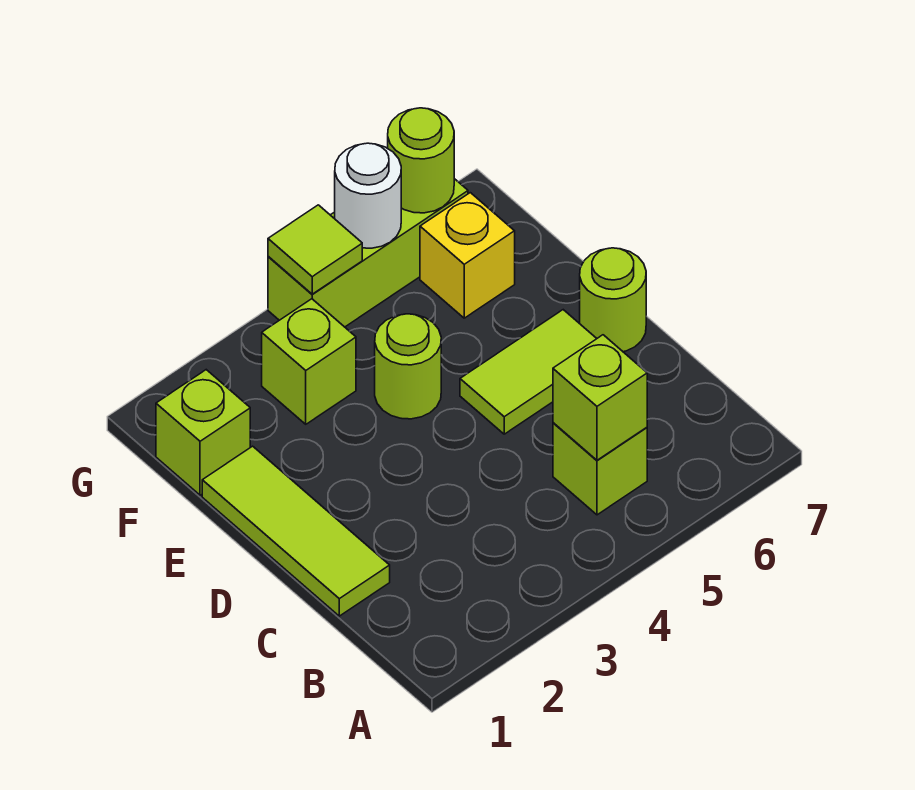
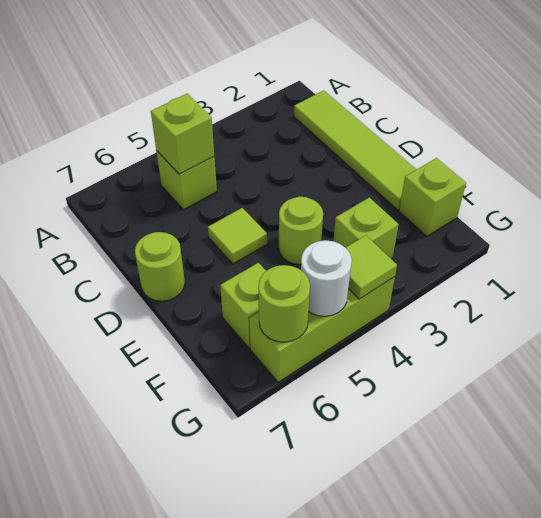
lime 1x3 tile [202,446,390,616] -> lime 1x4 tile [294,90,417,210]
lime 1x2 tile [460,310,597,434] -> lime 1x1 tile [208,208,267,264]
yellow 1x1 brick [420,193,515,318] -> lime 1x1 brick [220,263,266,348]

